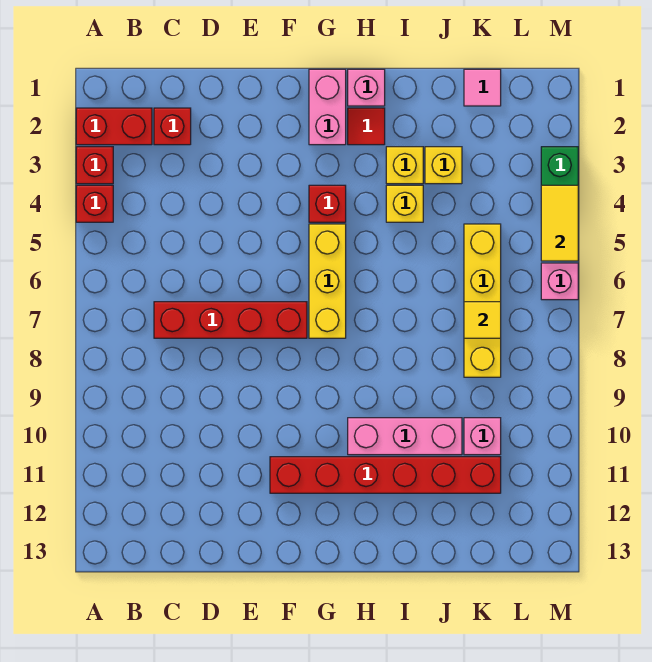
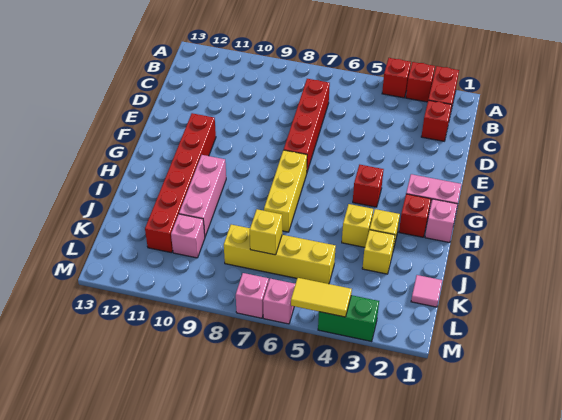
yellow 1x3 brick [309,224,346,338] -> yellow 1x3 brick turned to [264,150,307,232]
red 1x1 tile [348,108,385,145] -> red 1x1 brick [399,194,431,237]
yellow 1x1 tile [464,302,501,338] -> yellow 1x1 brick [250,209,282,255]
none -> pink 1x1 brick [236,273,269,318]

